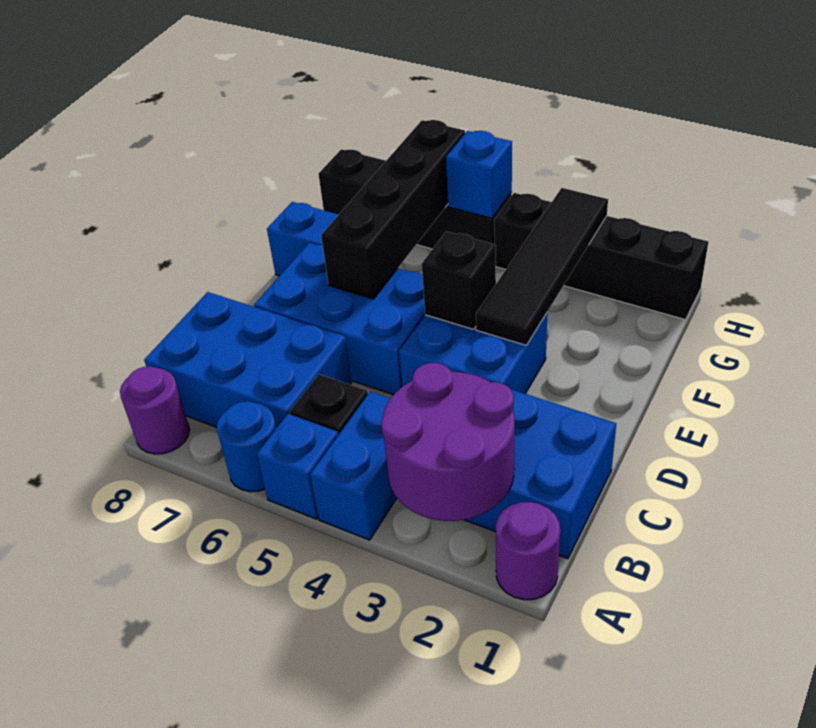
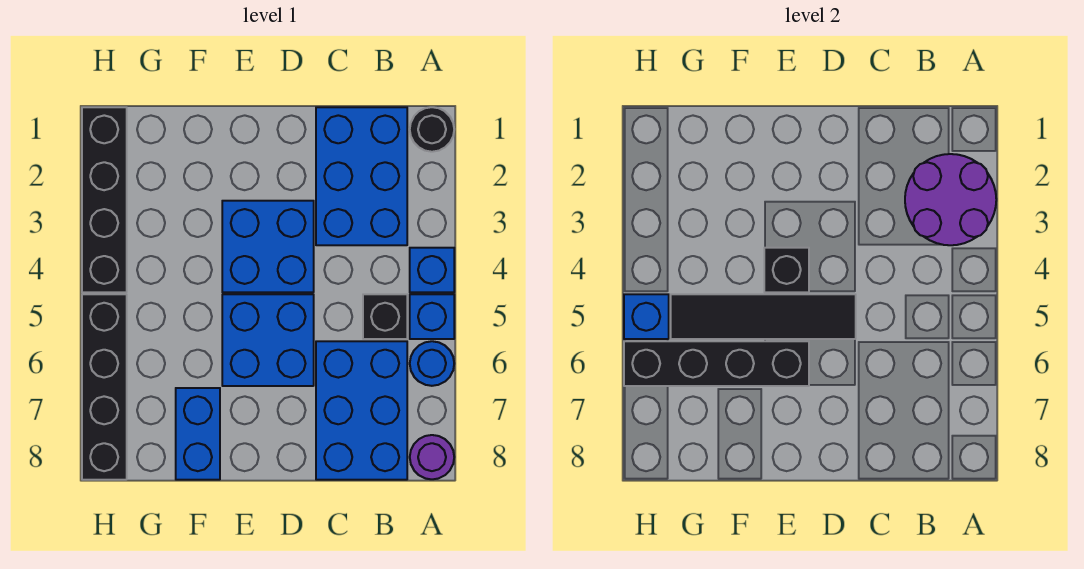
purple 1x1 round brick [496,502,560,600] -> black 1x1 round brick [410,107,454,152]
blue 1x2 brick [310,392,397,540] -> blue 1x1 brick [410,248,454,292]
blue 2x3 brick [254,243,425,395] -> blue 2x2 brick [222,294,314,386]
black 1x4 tile [476,188,608,345] -> black 1x4 tile moved to [671,294,856,339]

